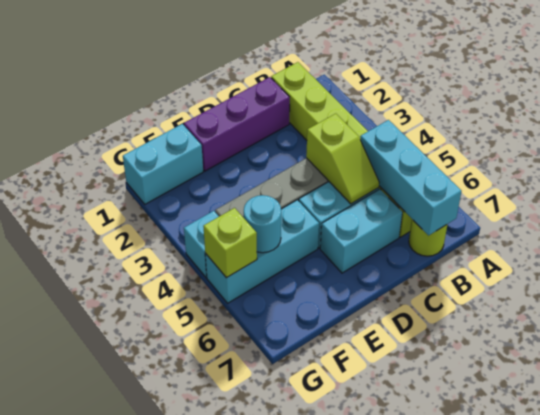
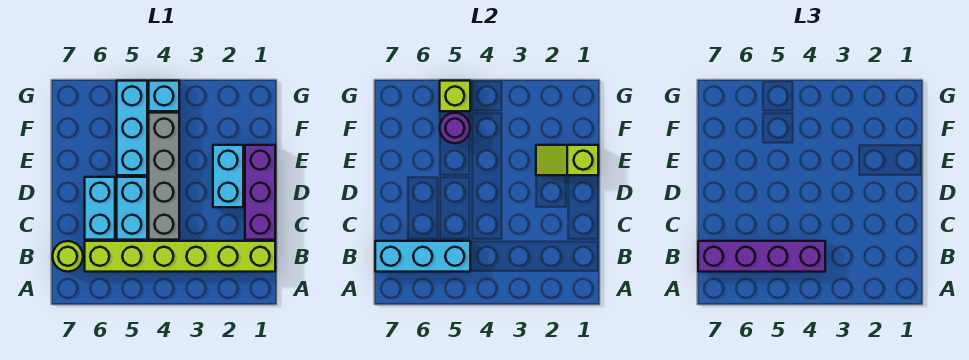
none -> purple 1x4 brick [698,241,825,272]
lime 1x2 slope [306,114,379,204] -> lime 1x2 slope moved to [536,145,598,175]
cyan 1x2 brick [123,124,203,204] -> cyan 1x2 brick moved to [213,145,243,207]
cyan 1x1 round brick [244,195,281,253] -> purple 1x1 round brick [440,113,470,143]

